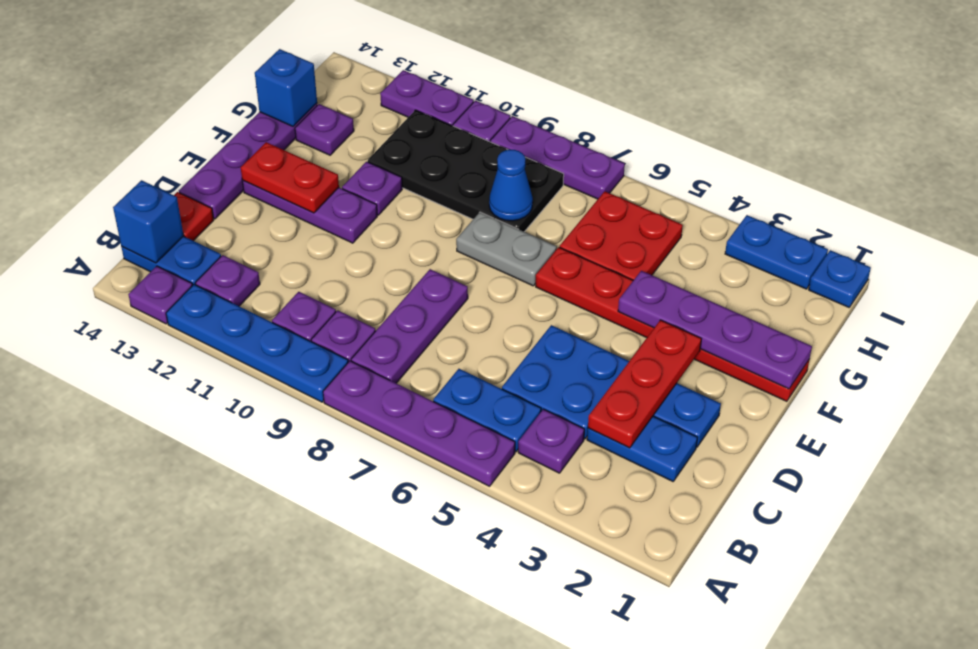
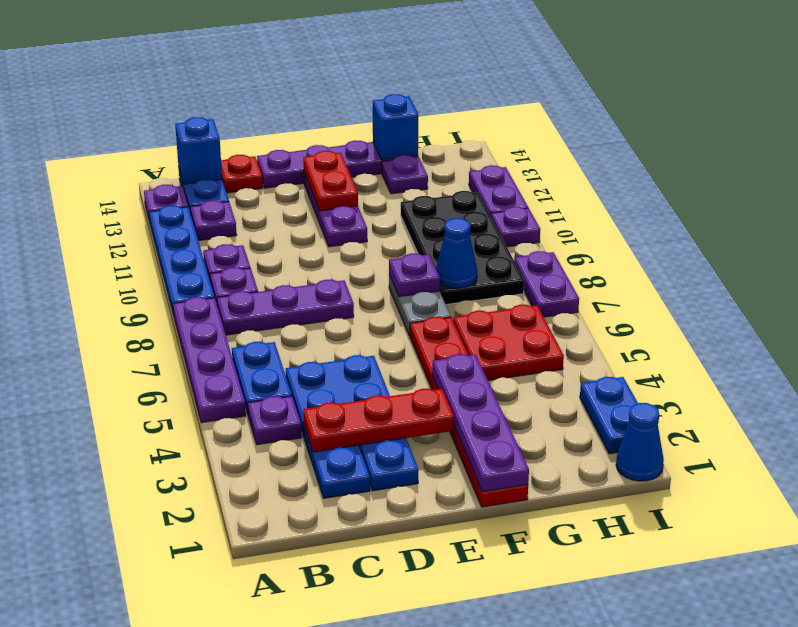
purple 1x1 plate [342,162,402,215] -> purple 1x1 plate moved to [389,253,440,297]
blue 1x1 plate [809,250,871,307] -> blue 1x1 cone [616,403,664,481]
purple 1x3 plate [490,116,625,199] -> purple 1x2 plate [514,251,579,317]

